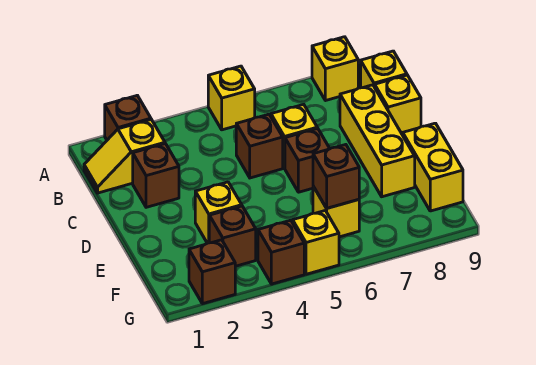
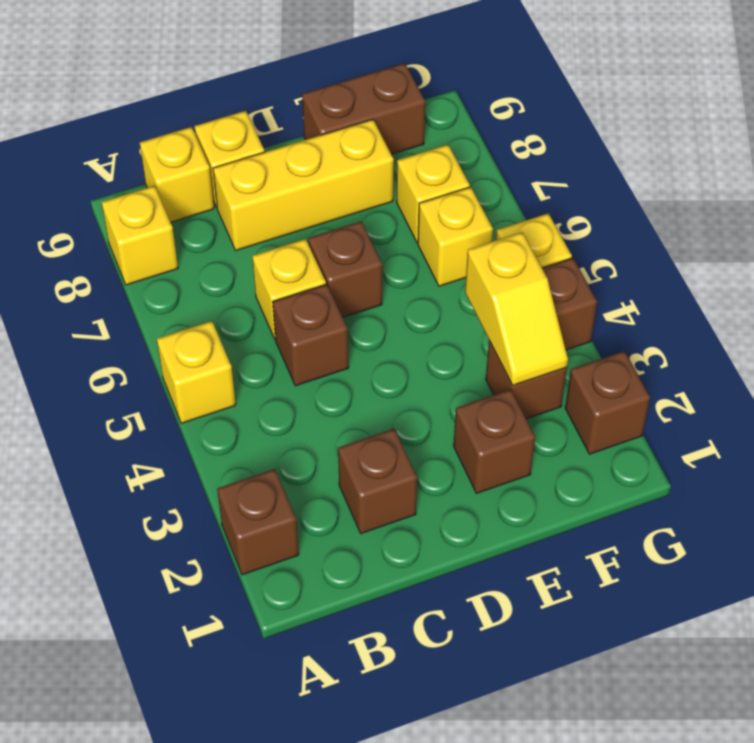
yellow 1x2 slope [84,120,165,193] -> yellow 1x2 slope moved to [465,232,568,385]
yellow 1x1 brick [195,182,242,243] -> yellow 1x1 brick moved to [397,145,470,243]
yellow 1x2 brick [403,123,463,211] -> brown 1x2 brick [302,63,425,154]
brown 1x1 brick [313,145,359,208] -> brown 1x1 brick moved to [454,389,535,493]

